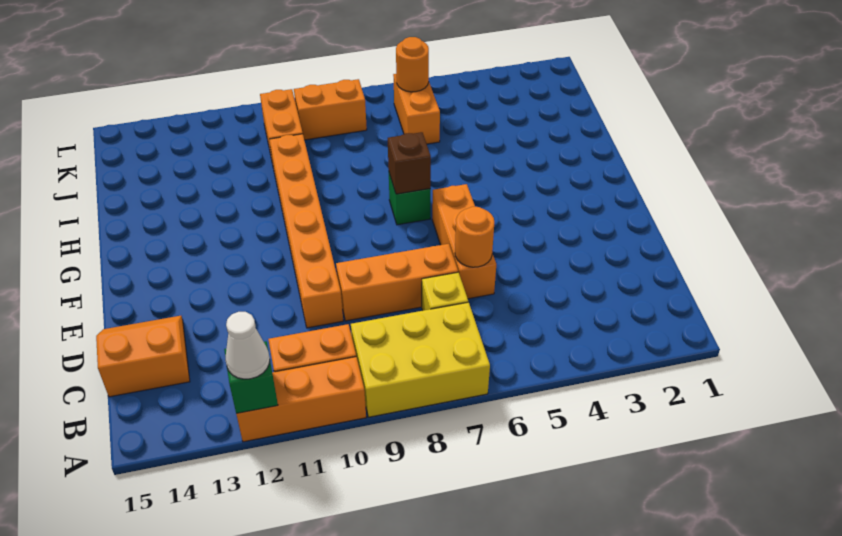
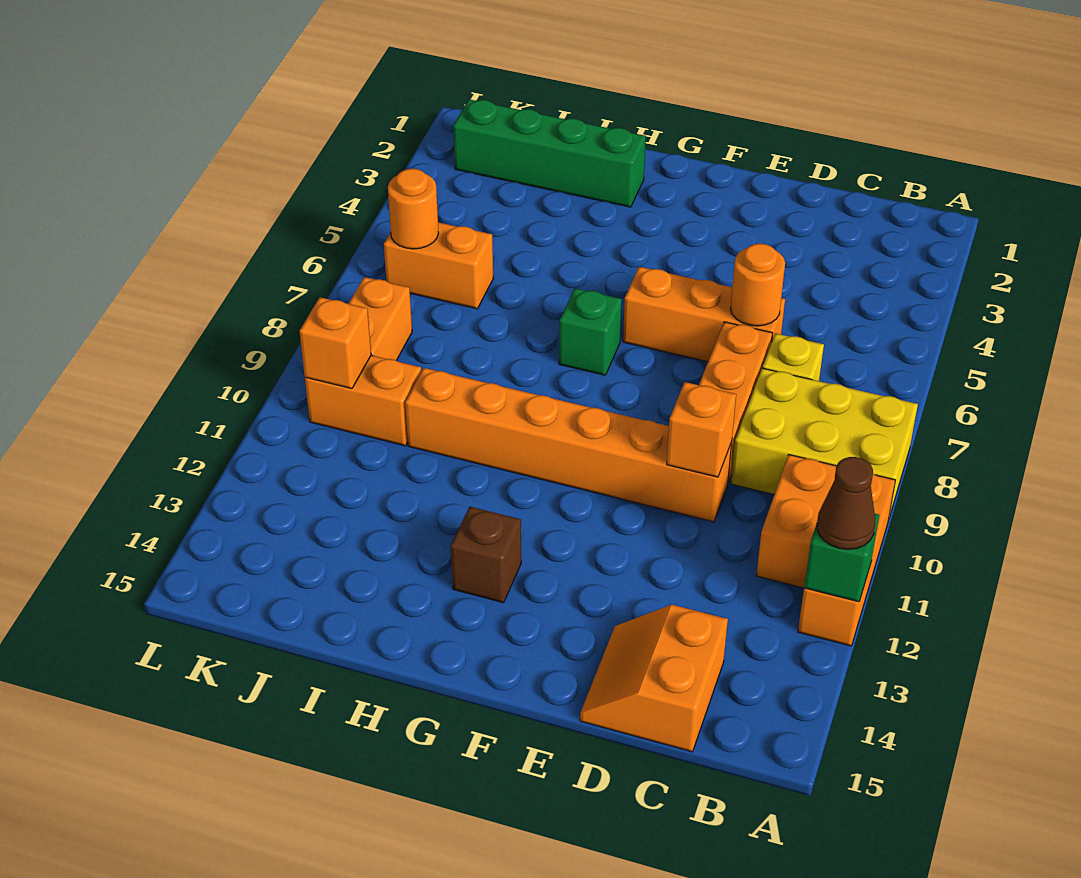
yellow 2x3 brick [351,302,490,417] -> yellow 2x3 brick turned to [731,368,918,521]
white 1x1 cone [225,312,270,379] -> brown 1x1 cone [817,457,875,549]
none -> orange 1x1 brick [667,382,736,477]
brown 1x1 brick [388,132,431,194] -> brown 1x1 brick moved to [451,507,521,603]
none -> green 1x4 brick [453,99,646,207]
none -> orange 1x1 brick [299,297,371,389]

